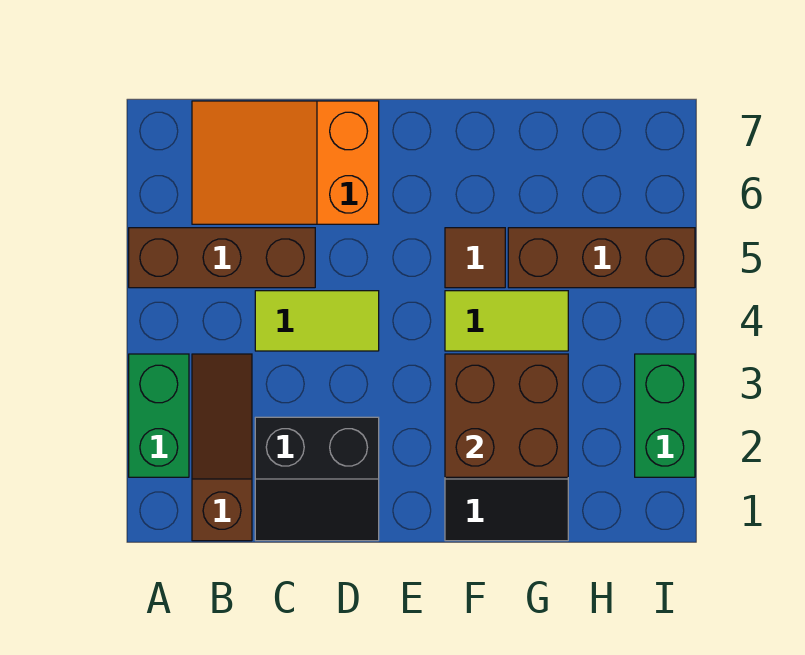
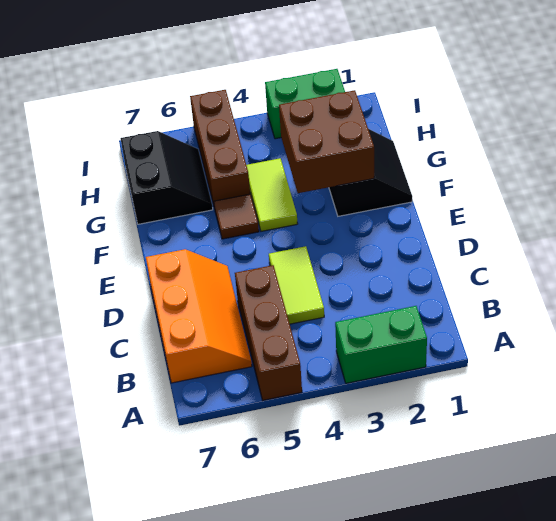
brown 1x3 slope [192,354,252,541] -> none
orange 2x3 slope [192,101,379,224] -> orange 2x3 slope turned to [146,249,252,383]
black 2x2 slope [255,417,379,541] -> black 2x2 slope moved to [120,131,213,224]

